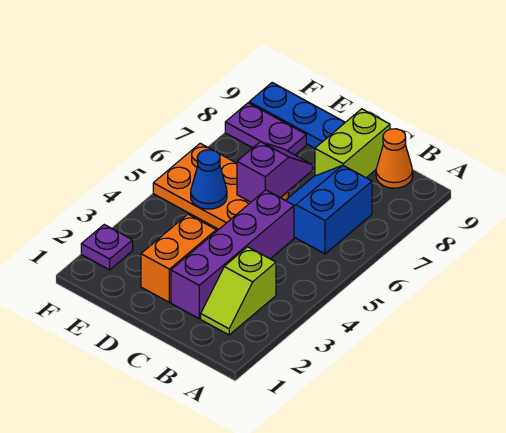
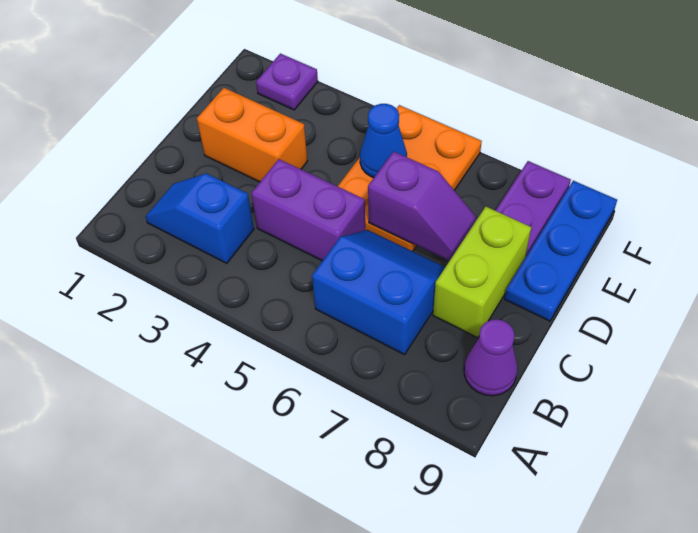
lime 1x2 slope [201,247,276,335] -> blue 1x2 slope [145,173,254,264]
orange 1x1 cone [376,129,413,188] -> purple 1x1 cone [464,320,517,396]
purple 1x4 brick [171,190,294,318] -> purple 1x2 brick [251,159,365,261]
lime 1x2 brick [315,109,390,178] -> lime 1x2 brick turned to [433,206,531,338]

